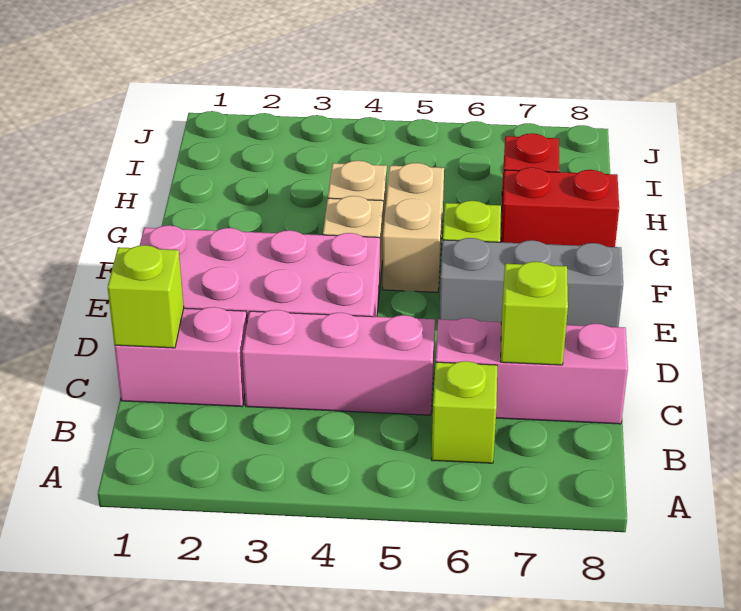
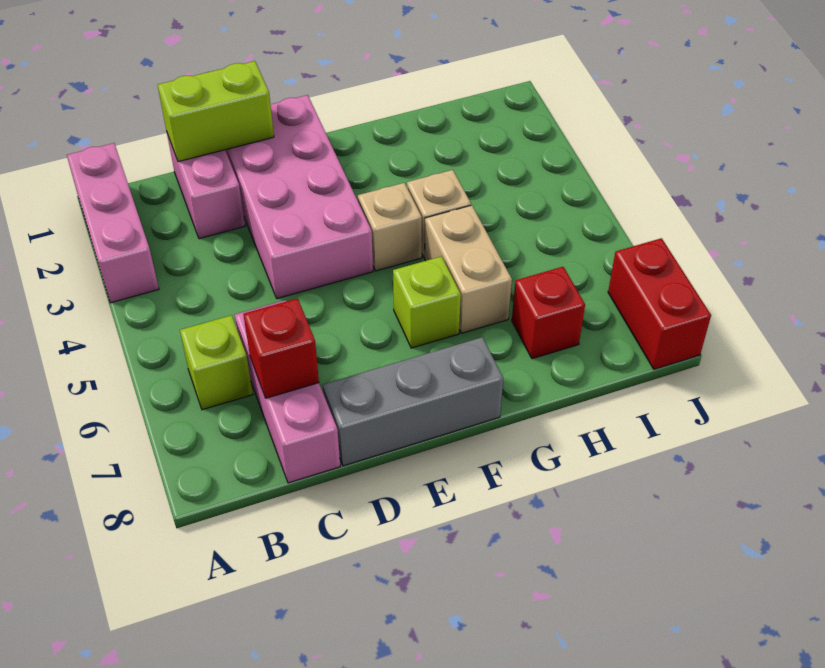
lime 1x1 brick [108,245,184,348] -> lime 1x2 brick [158,61,274,162]
pink 1x3 brick [242,310,435,415] -> pink 1x3 brick moved to [67,143,159,303]
lime 1x1 brick [501,262,568,365] -> red 1x1 brick [243,298,319,398]
grey 1x3 brick [439,238,623,327] -> grey 1x3 brick turned to [323,337,503,466]
tan 1x2 brick [383,163,444,292] -> tan 1x2 brick turned to [425,205,512,333]
red 1x2 brick [501,167,619,247] -> red 1x2 brick moved to [608,238,711,369]

